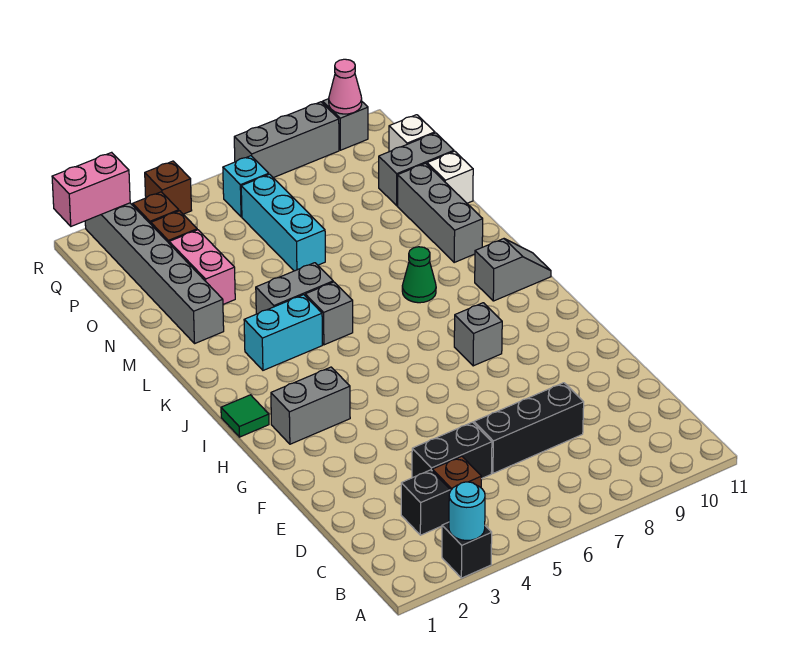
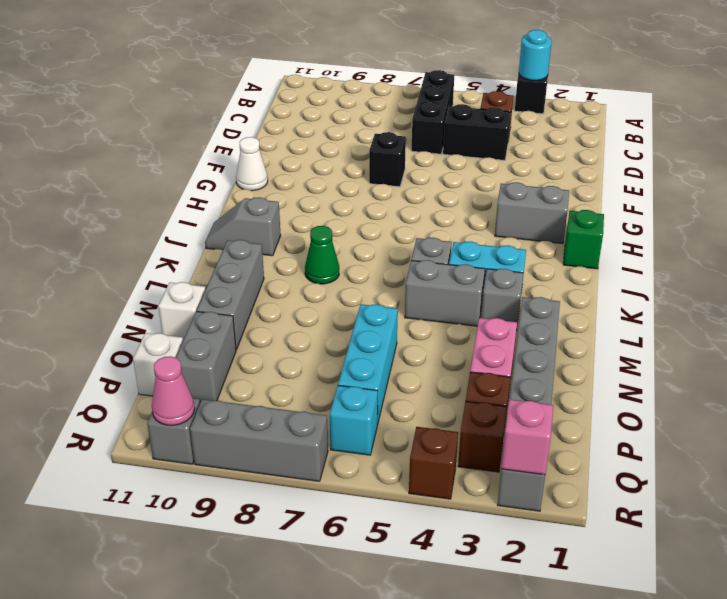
black 1x1 brick [401,470,450,535] -> black 1x1 brick moved to [369,132,406,187]
black 1x3 brick [474,383,584,473] -> black 1x3 brick turned to [411,70,454,154]
none -> white 1x1 cone [236,137,268,191]
grey 1x1 brick [454,303,502,366] -> grey 1x1 brick moved to [481,269,523,331]
green 1x1 tile [221,395,269,437] -> green 1x1 brick [563,210,604,269]
grey 1x2 brick [379,133,454,206] -> grey 1x2 brick turned to [176,311,236,402]
pink 1x2 brick [52,152,130,226] -> pink 1x1 brick [501,400,553,475]

